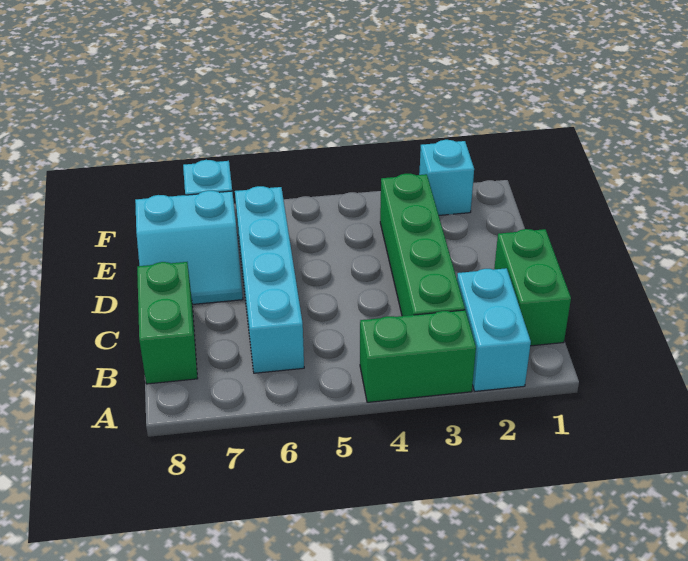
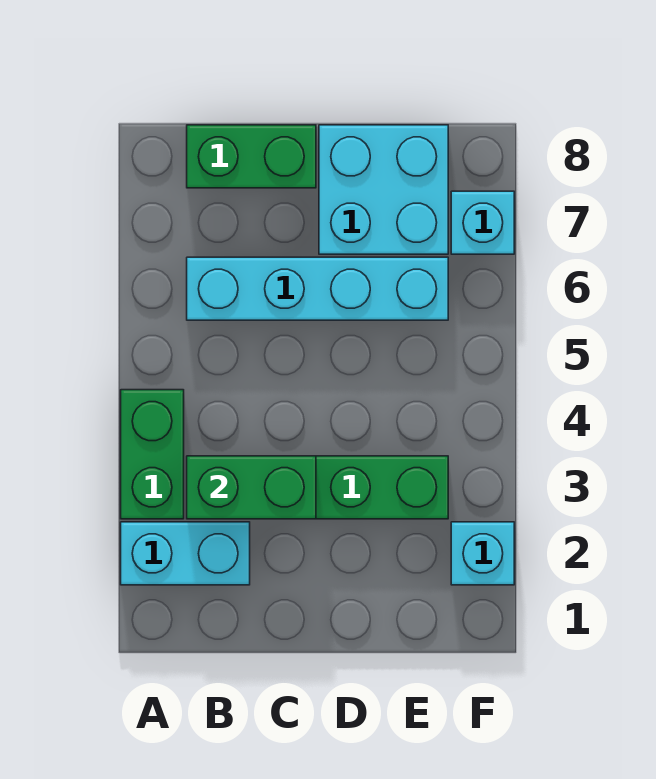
green 1x2 brick [494,229,571,346] -> green 1x2 brick moved to [187,456,316,519]
cyan 2x2 slope [135,191,243,304] -> cyan 2x2 brick [319,125,448,254]

